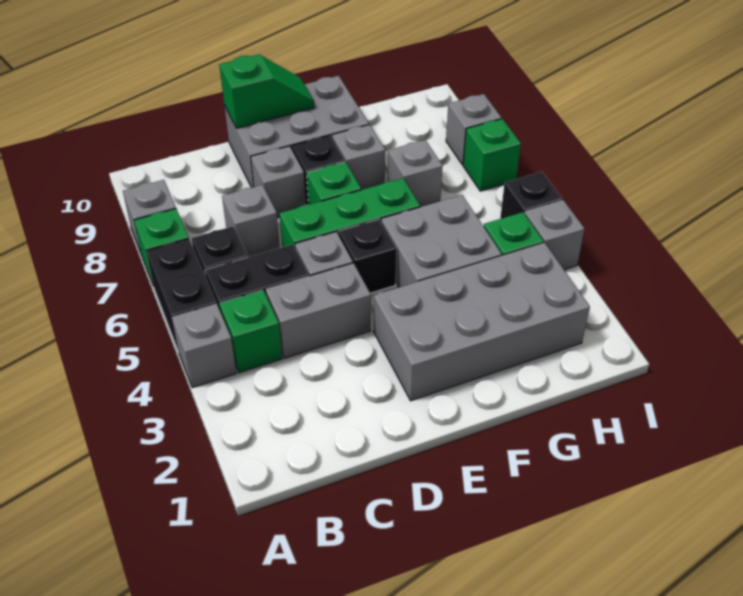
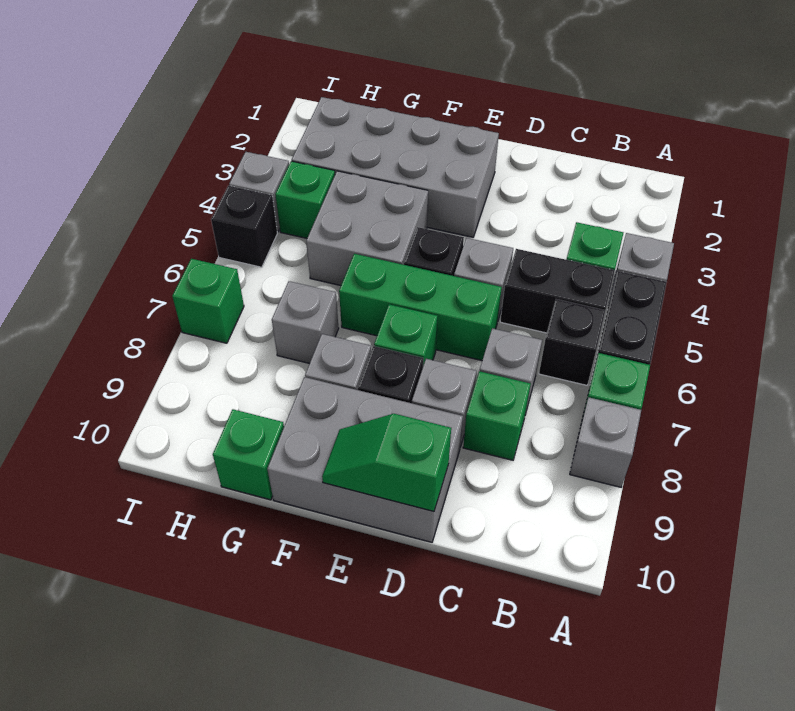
grey 1x2 brick [266,263,371,358] -> none
none -> green 1x1 brick [463,371,531,460]
none -> green 1x1 brick [213,409,284,500]
grey 1x1 brick [446,94,501,165] -> none

